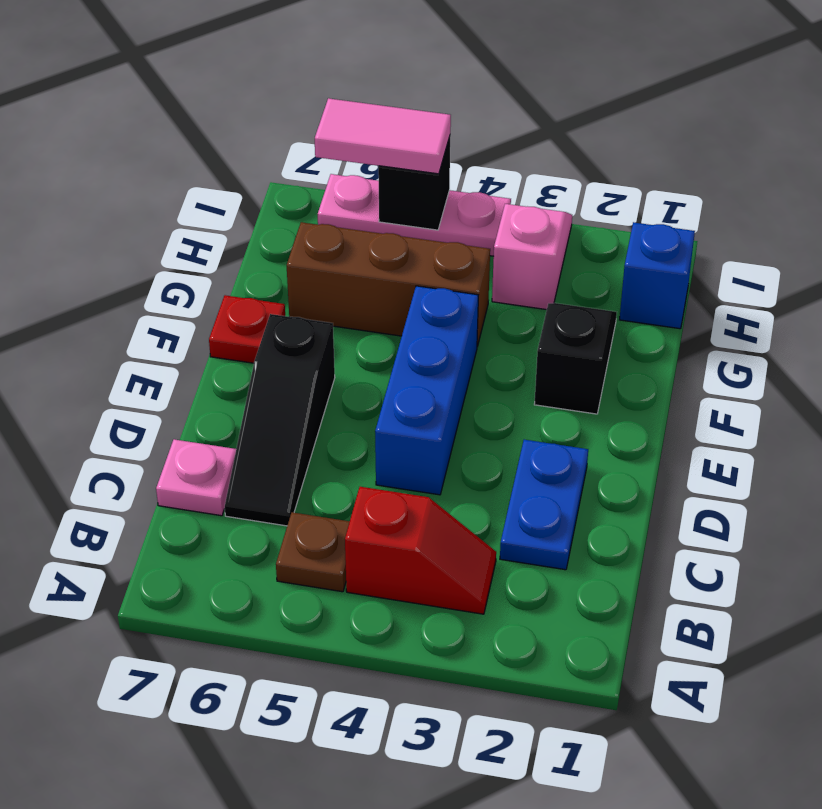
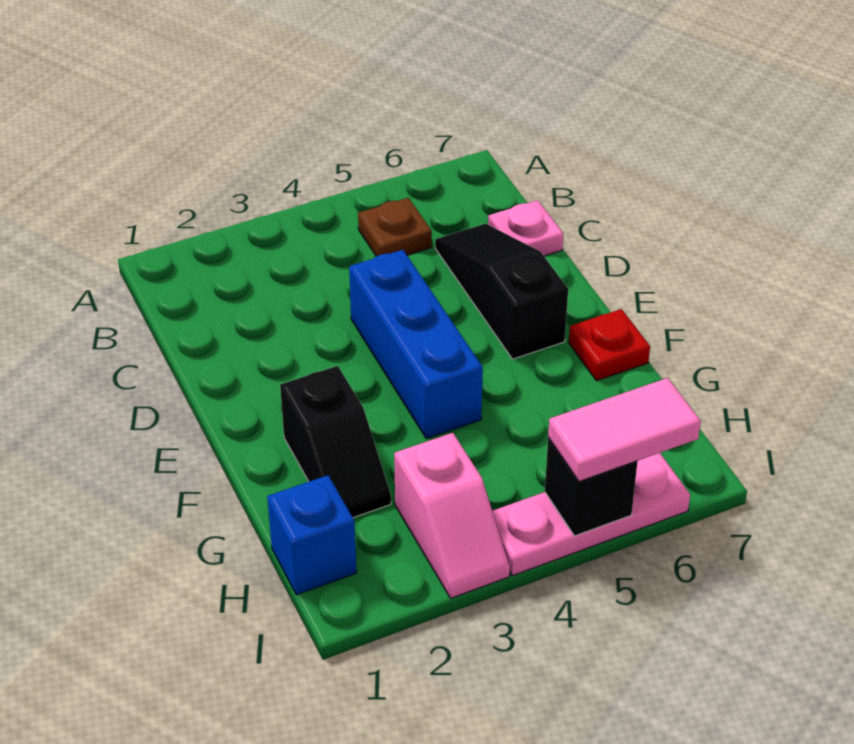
red 1x2 slope [345,487,496,614] -> none
blue 1x2 plate [500,440,588,570] -> none
brown 1x3 brick [287,222,490,347] -> none

